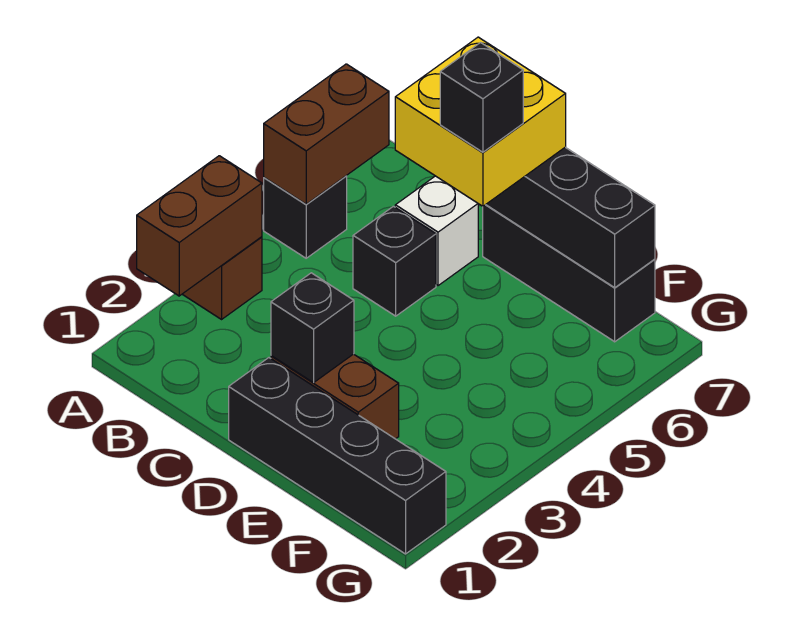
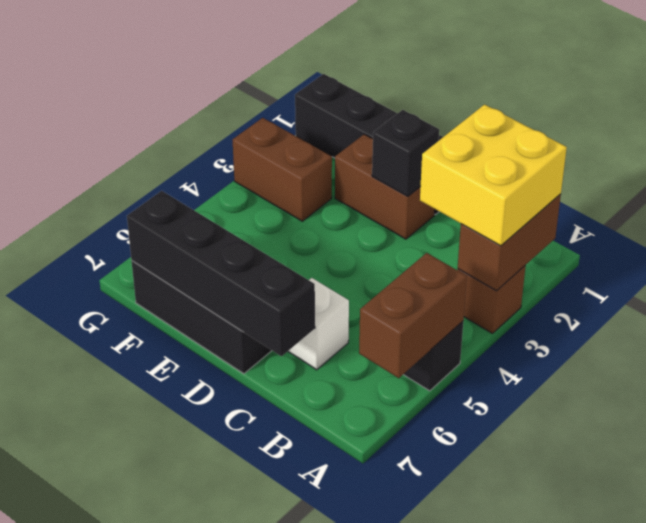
black 1x1 brick [353,206,436,316] -> none
yellow 2x2 brick [395,37,566,206] -> yellow 2x2 brick moved to [420,105,567,246]
black 1x1 brick [440,43,523,152] -> none
none -> brown 1x2 brick [233,118,332,221]

